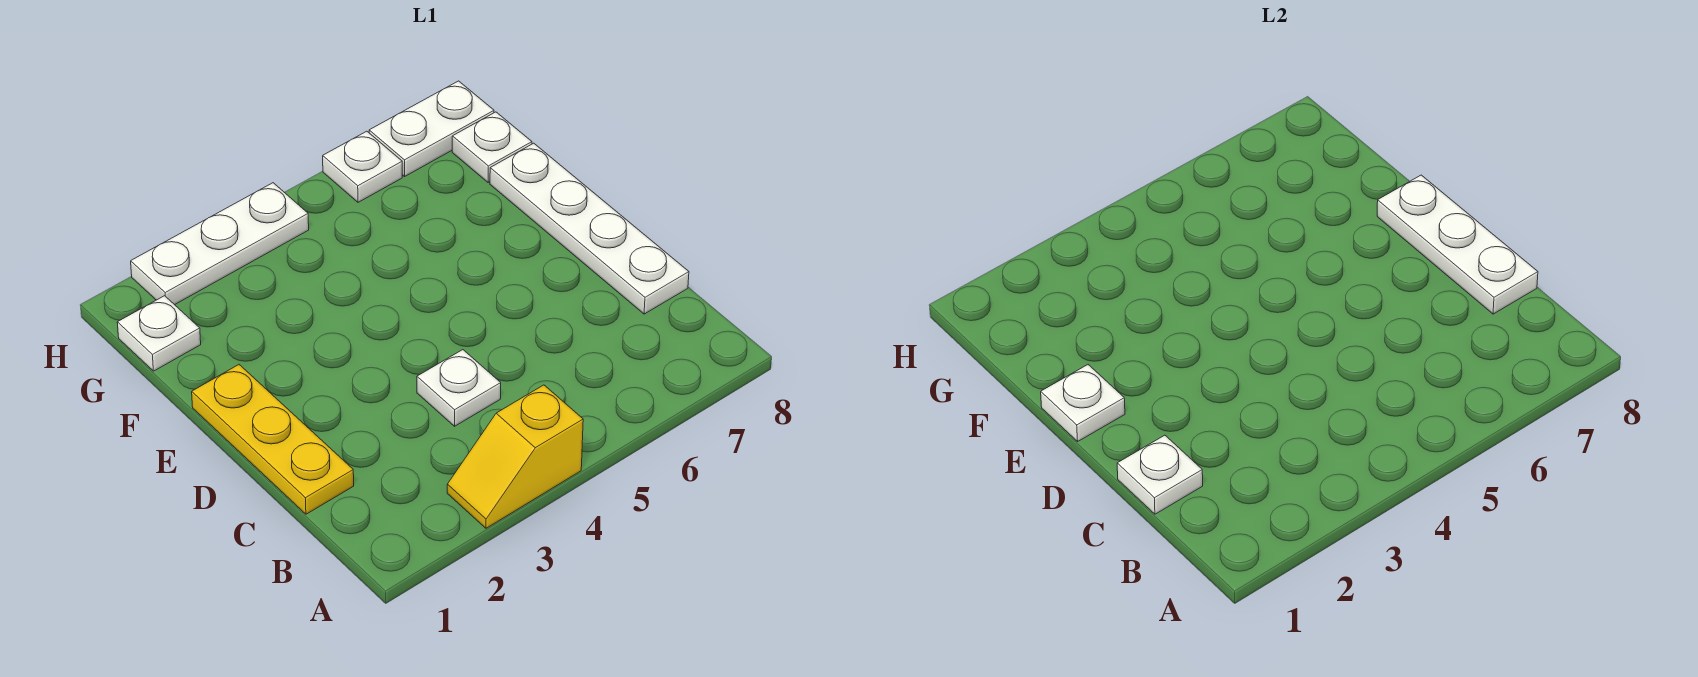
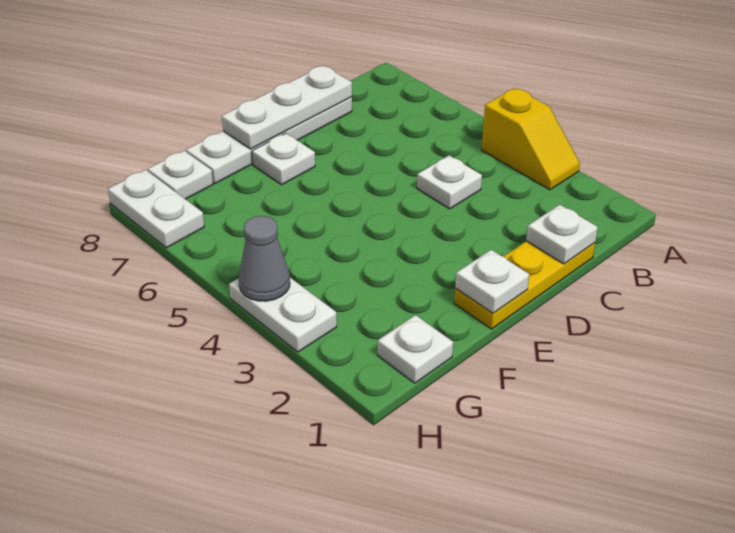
white 1x3 plate [131,183,309,305] -> white 1x2 plate [229,278,337,352]
none -> grey 1x1 cone [239,216,290,301]
white 1x1 plate [323,131,402,202] -> white 1x1 plate moved to [252,133,315,185]

